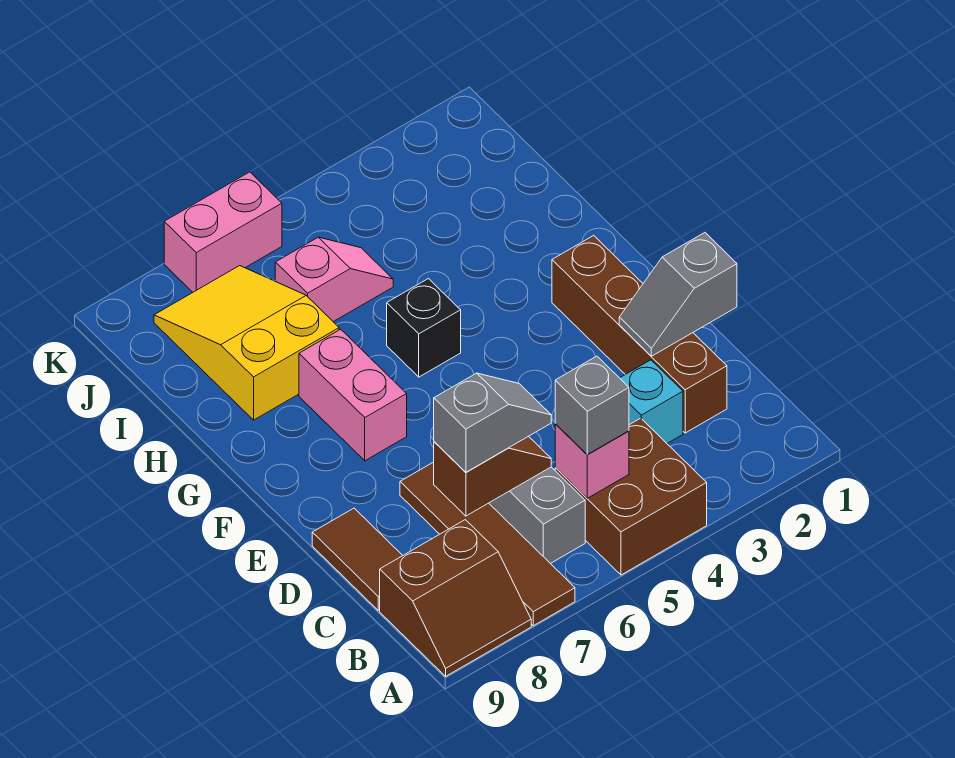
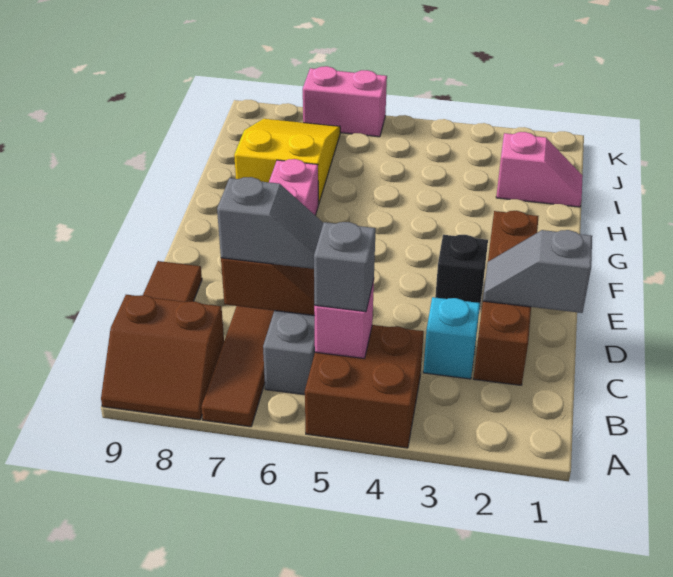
black 1x1 brick [387,279,461,377] -> black 1x1 brick moved to [435,235,488,311]
pink 1x2 slope [275,237,393,322] -> pink 1x2 slope moved to [496,132,583,207]

